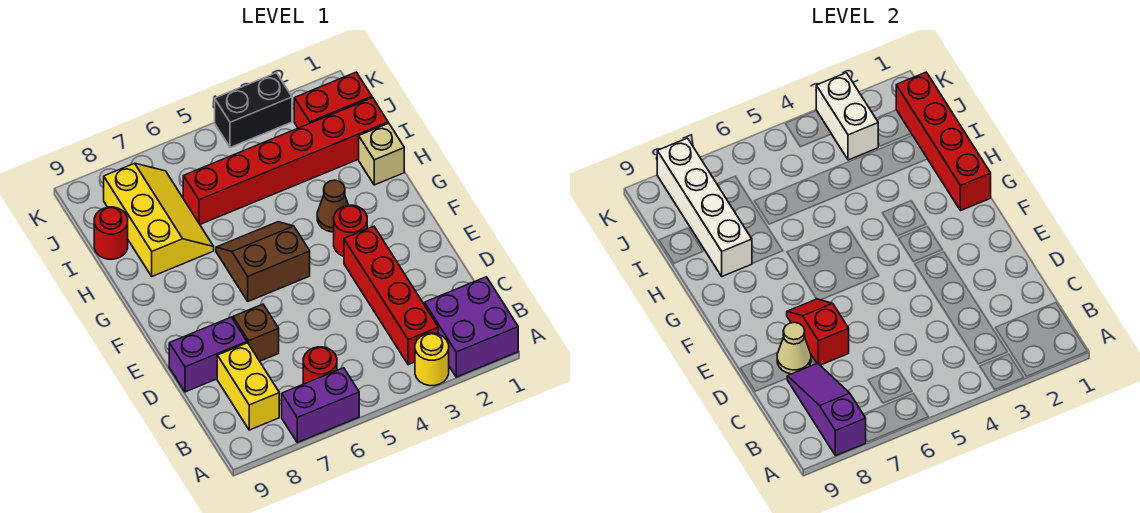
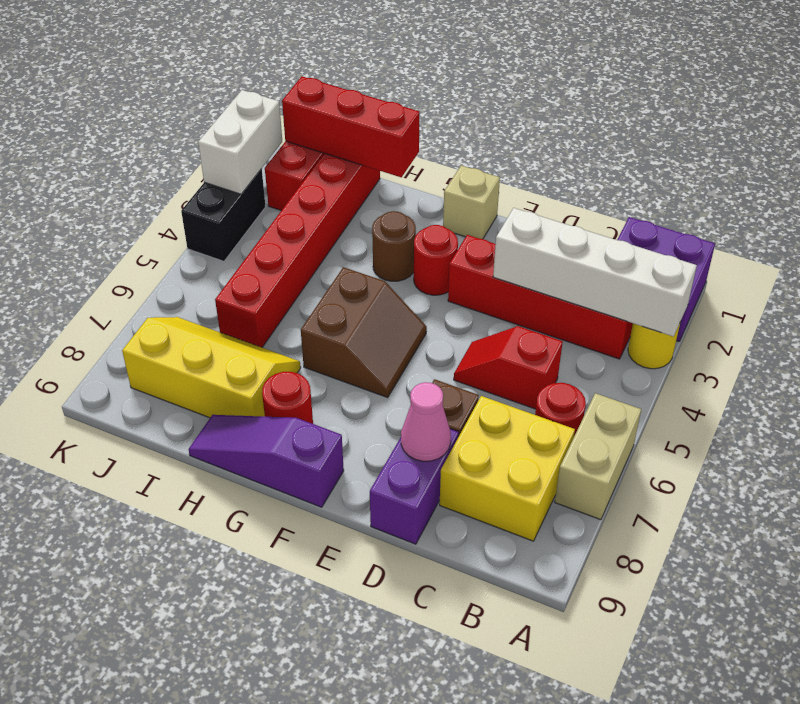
purple 1x2 brick [282,368,359,443] -> tan 1x2 brick [555,393,641,520]
purple 1x3 slope [787,363,866,456] -> purple 1x3 slope moved to [189,415,344,507]
yellow 1x2 brick [217,343,279,430] -> yellow 2x2 brick [440,396,575,541]
red 1x2 slope [787,299,849,365] -> red 1x2 slope moved to [454,326,563,409]
tan 1x1 cone [777,322,811,374] -> pink 1x1 cone [401,382,451,461]
brown 2x2 slope [216,222,310,301] -> brown 2x2 slope turned to [301,267,427,397]
red 1x4 brick [896,72,991,211] -> red 1x3 brick [282,76,420,177]
brown 1x1 cone [317,180,348,232] -> brown 1x1 round brick [372,211,416,281]
tan 1x1 brick [359,123,404,185] -> tan 1x1 brick moved to [443,165,500,239]
white 1x4 brick [657,138,752,276] -> white 1x4 brick moved to [493,208,697,337]
red 1x1 round brick [94,207,128,259] -> red 1x1 round brick moved to [262,372,313,424]
white 1x2 brick [816,73,878,160] -> white 1x2 brick turned to [198,90,282,194]

